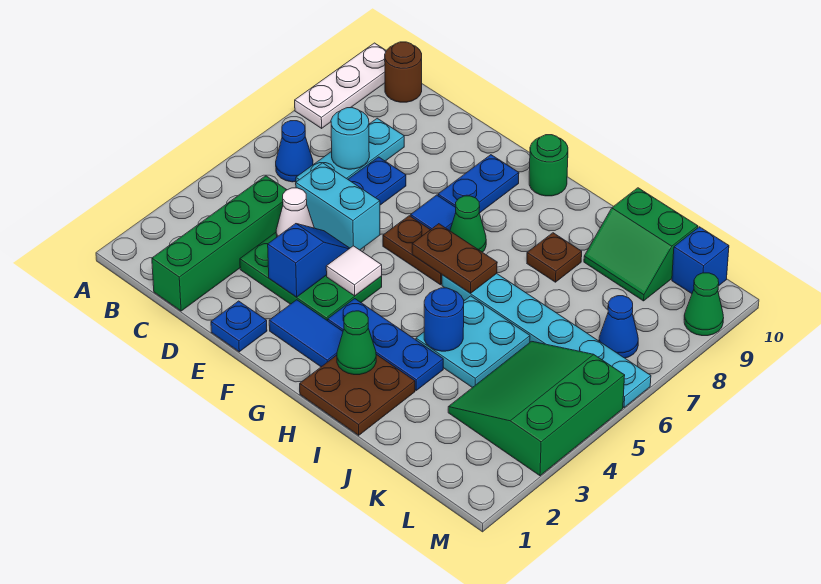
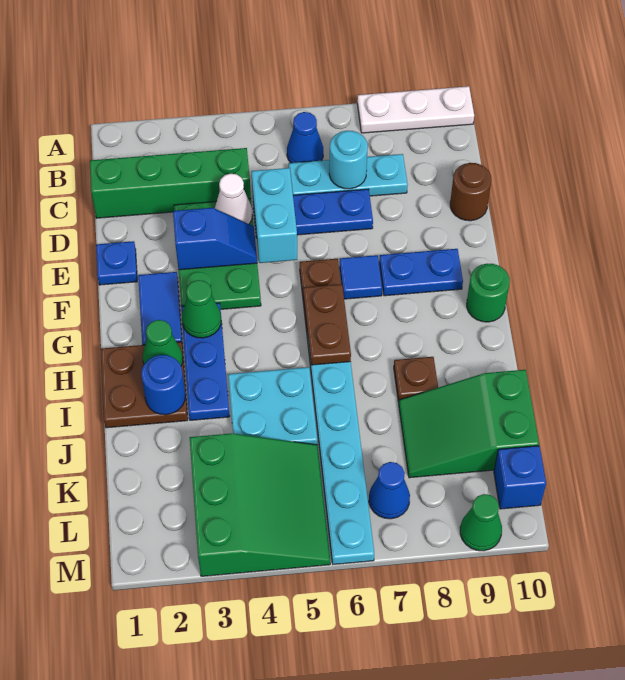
brown 1x1 round brick [385,42,422,102] -> brown 1x1 round brick moved to [450,163,491,221]
white 1x1 tile [326,246,382,296] -> none
green 1x1 cone [450,196,486,252] -> green 1x1 cone moved to [182,280,221,338]
blue 1x1 round brick [424,288,464,351] -> blue 1x1 round brick moved to [141,355,185,415]
green 2x2 slope [584,188,698,301] -> green 2x3 slope [399,370,539,478]
green 3x3 slope [448,341,625,476] -> green 3x3 slope turned to [190,433,330,576]

